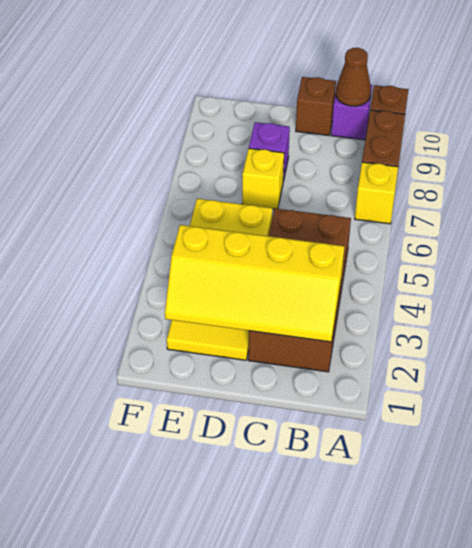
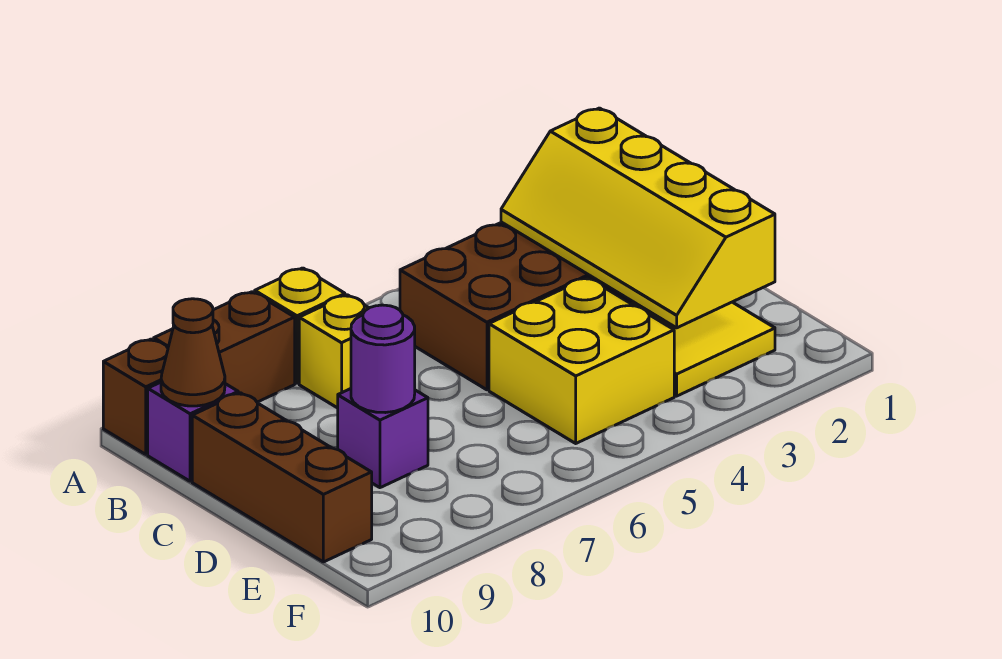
yellow 2x4 slope [165,225,345,342] -> yellow 2x4 slope turned to [501,108,775,328]
brown 1x1 brick [296,77,336,136] -> brown 1x3 brick [192,393,372,562]
yellow 1x1 brick [242,148,284,209] -> yellow 1x1 brick moved to [299,295,368,408]
none -> purple 1x1 round brick [351,305,415,413]

